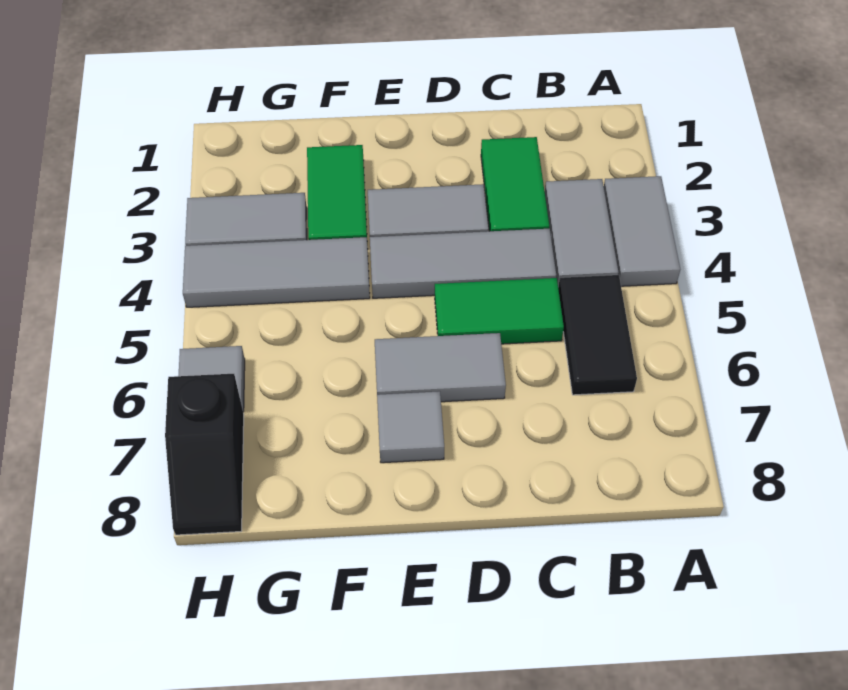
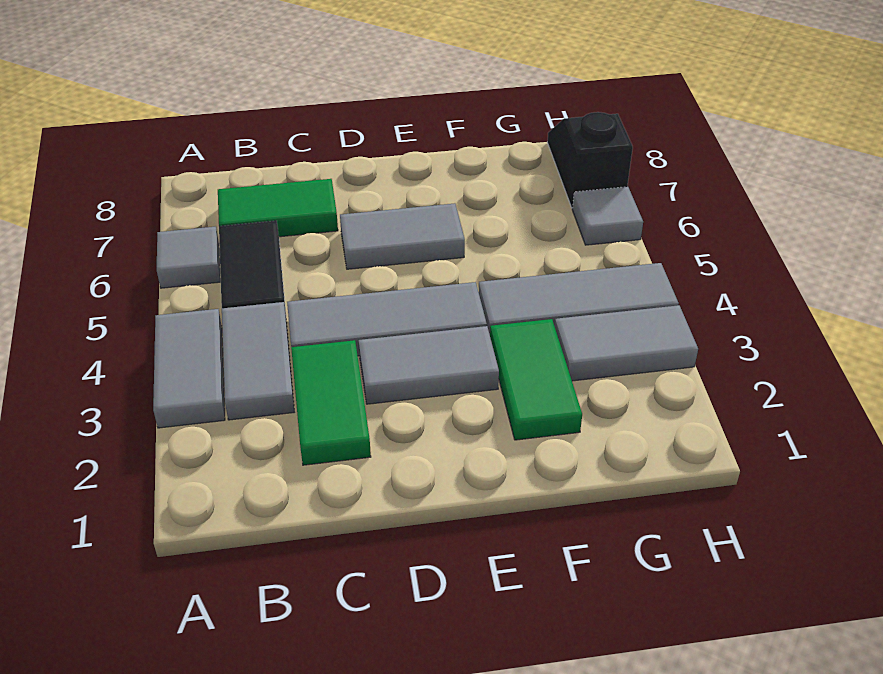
green 1x2 tile [435,278,564,344] -> green 1x2 tile moved to [218,179,338,237]
grey 1x1 tile [377,391,444,463] -> grey 1x1 tile moved to [157,227,220,288]

